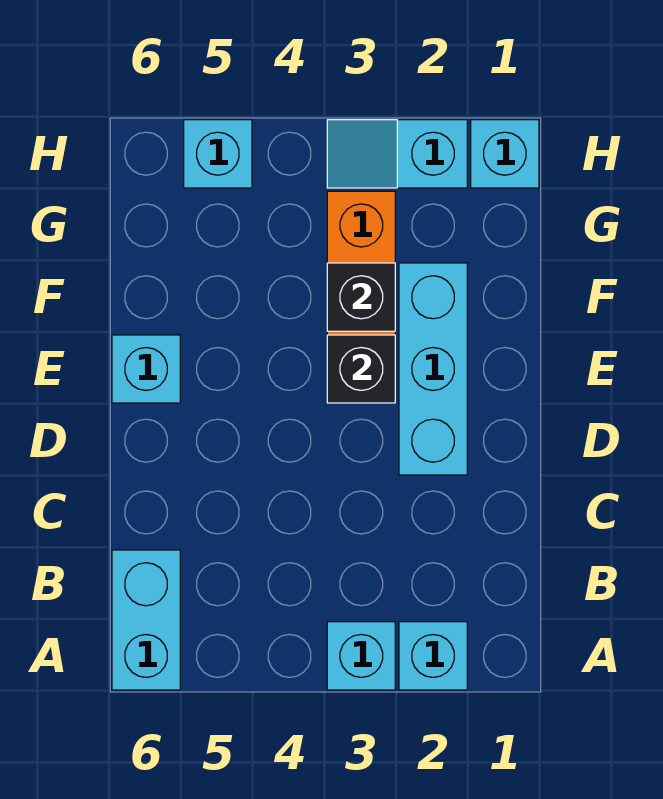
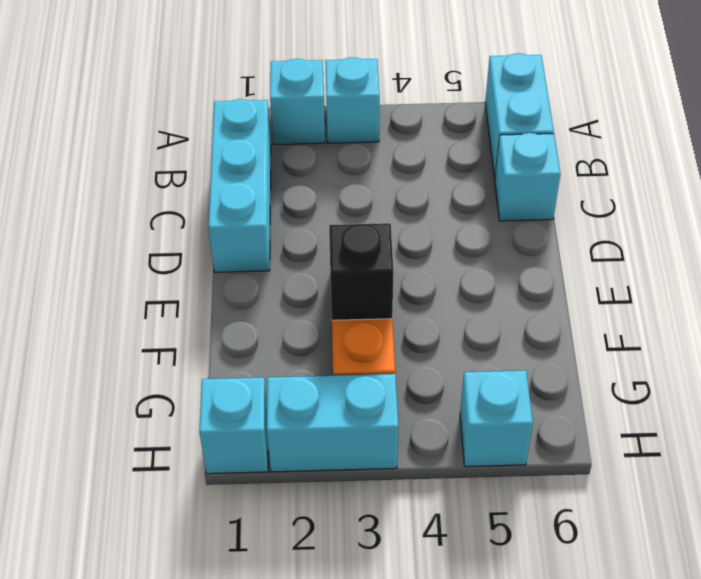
cyan 1x3 brick [399,263,467,475] -> cyan 1x3 brick moved to [209,99,271,272]
black 1x1 brick [327,335,395,403] -> none
cyan 1x1 brick [112,335,180,403] -> cyan 1x1 brick moved to [495,133,560,221]
cyan 1x2 slope [327,120,467,188] -> cyan 1x2 brick [267,374,398,472]

